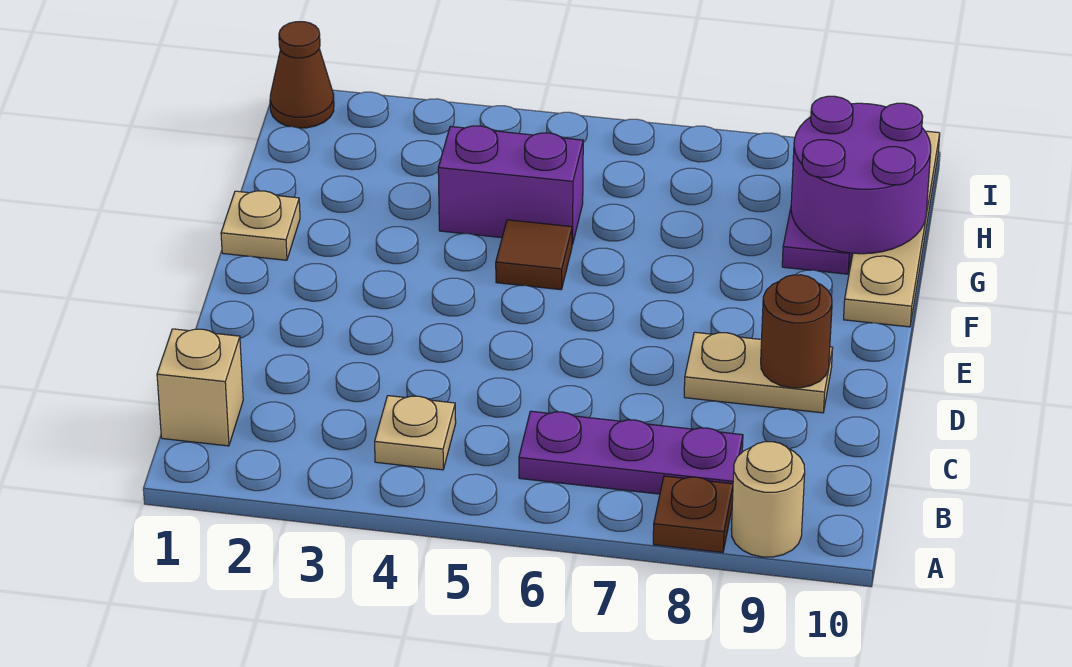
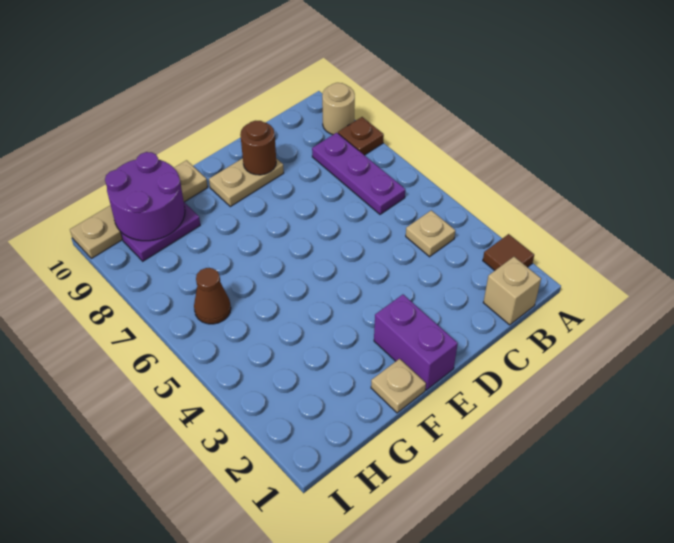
tan 1x2 plate [684,332,833,413] -> tan 1x2 plate turned to [209,158,284,207]
brown 1x1 tile [496,220,572,290] -> brown 1x1 tile moved to [483,234,534,270]
purple 1x2 brick [438,126,583,245] -> purple 1x2 brick moved to [374,295,458,390]
brown 1x1 cone [270,22,334,128] -> brown 1x1 cone moved to [194,268,231,324]

